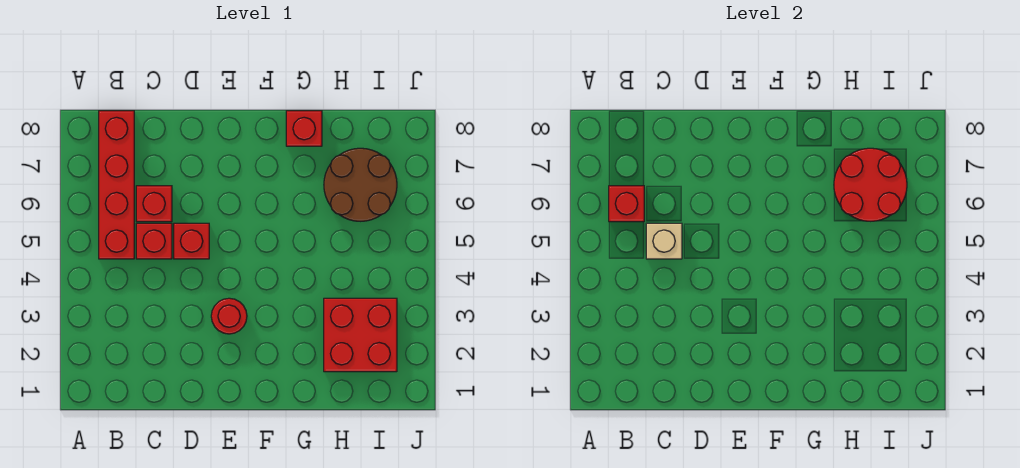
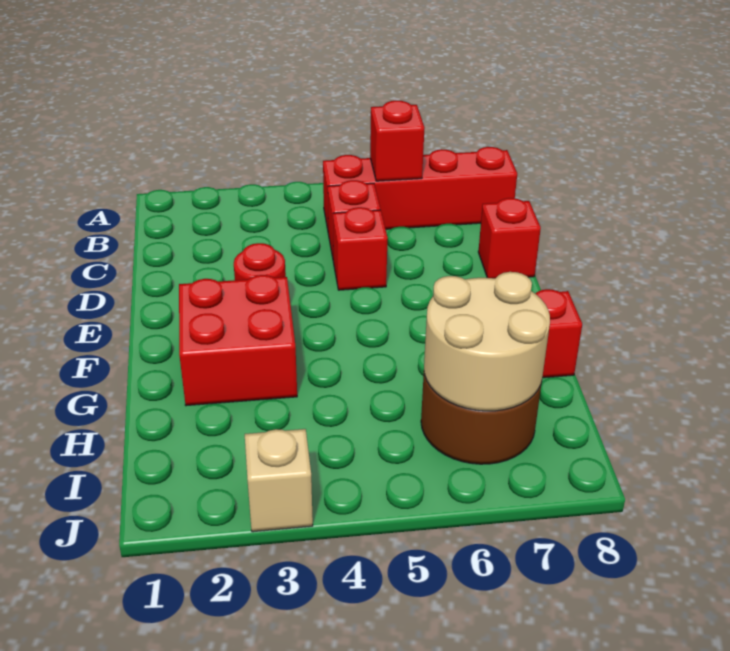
tan 1x1 brick [646,223,682,259] -> tan 1x1 brick moved to [245,429,313,532]
red 1x1 brick [136,186,172,222] -> red 1x1 brick moved to [478,198,541,278]
red 2x2 brick [324,298,397,372] -> red 2x2 brick moved to [179,275,297,406]
red 2x2 round brick [834,148,907,221] -> tan 2x2 round brick [424,272,550,411]

